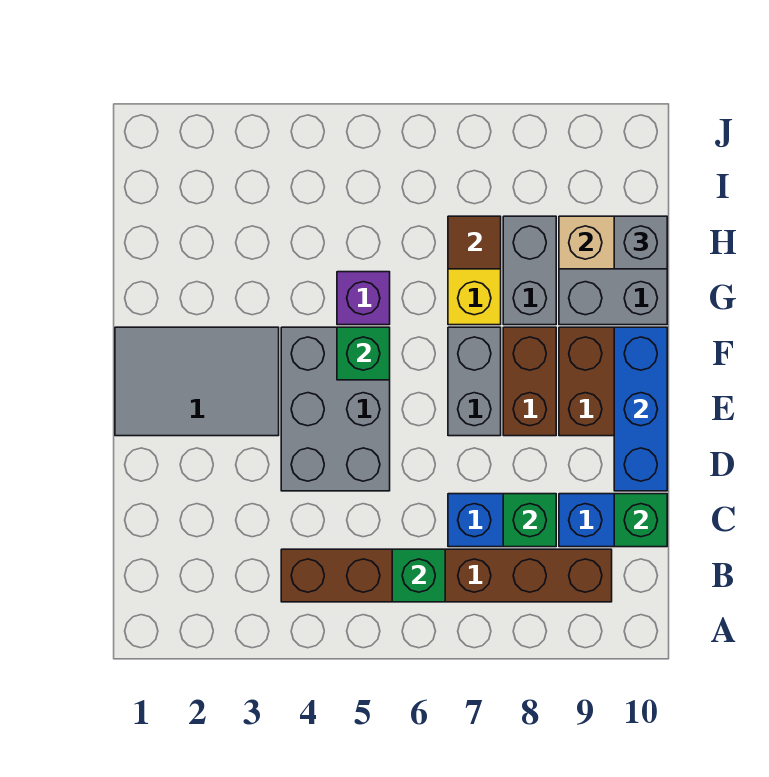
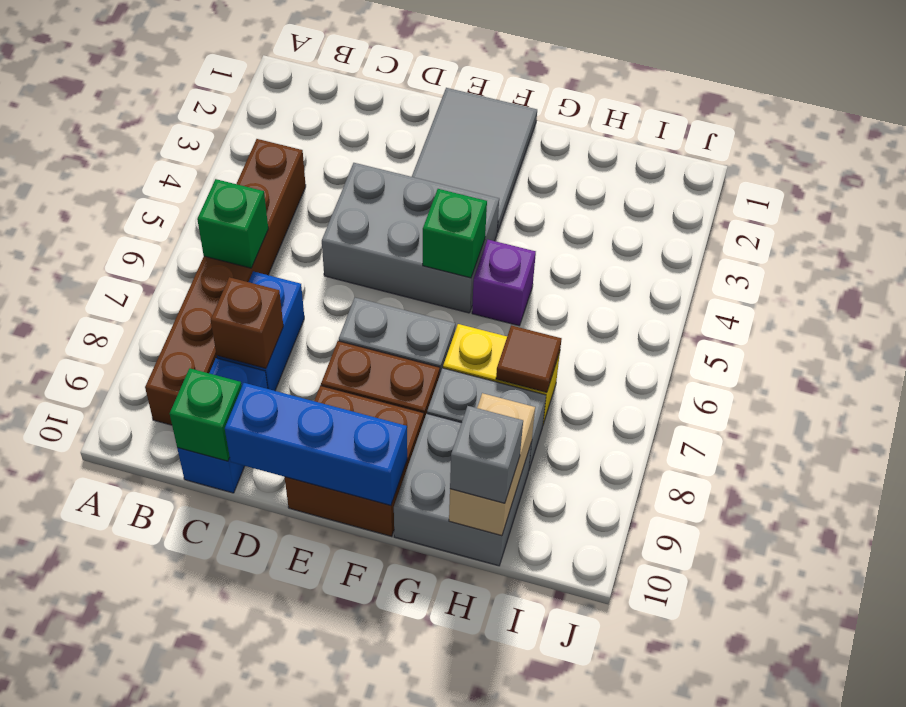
green 1x1 brick [503,494,556,547] -> brown 1x1 brick [211,277,283,368]

